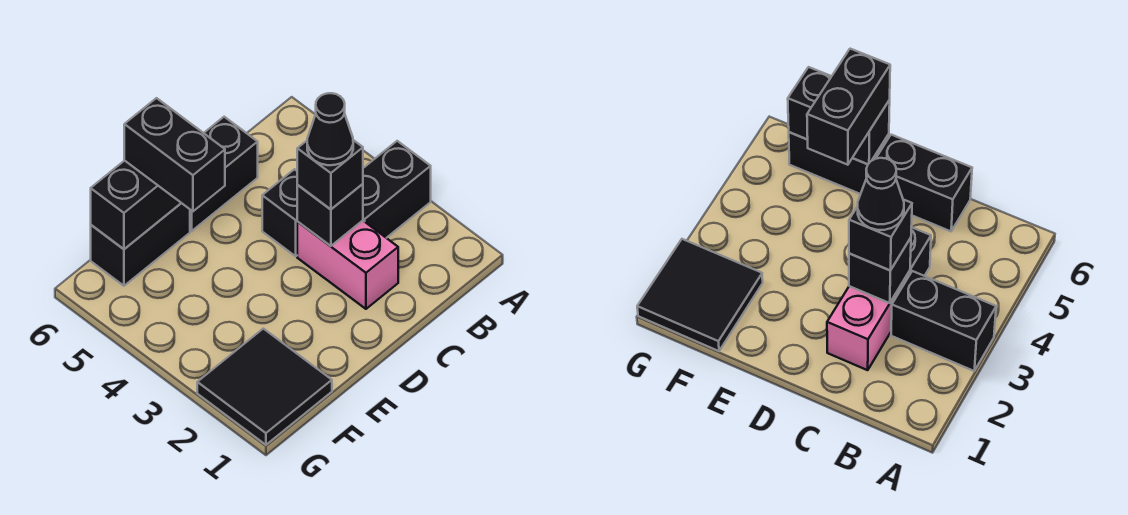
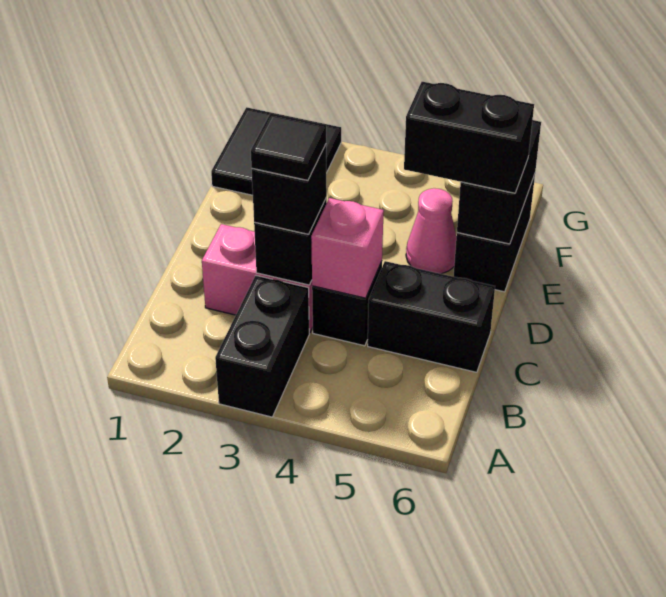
black 1x1 cone [307,93,353,165] -> black 1x1 tile [251,113,326,180]
none -> pink 1x1 brick [311,198,384,298]
black 1x2 brick [190,117,258,231] -> black 1x2 brick turned to [368,261,495,372]
none -> pink 1x1 cone [406,188,456,274]

